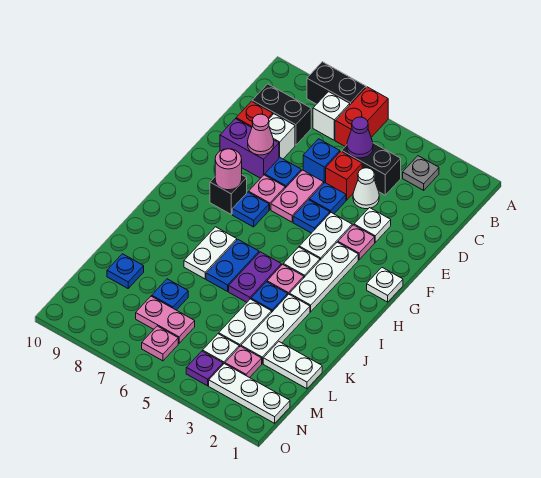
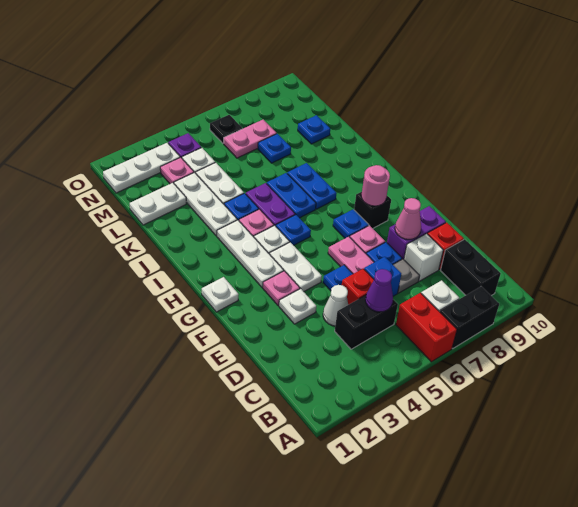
grey 1x1 plate [403,156,439,190] -> grey 1x1 plate moved to [393,259,419,293]
black 1x2 brick [252,84,311,145] -> black 1x2 brick turned to [441,239,501,296]
blue 1x1 plate [293,200,330,233] -> blue 1x1 plate moved to [276,215,311,245]
white 1x2 plate [184,227,237,279] -> blue 1x2 plate [287,163,337,209]
pink 1x1 plate [142,326,178,361] -> black 1x1 plate [210,115,242,143]

